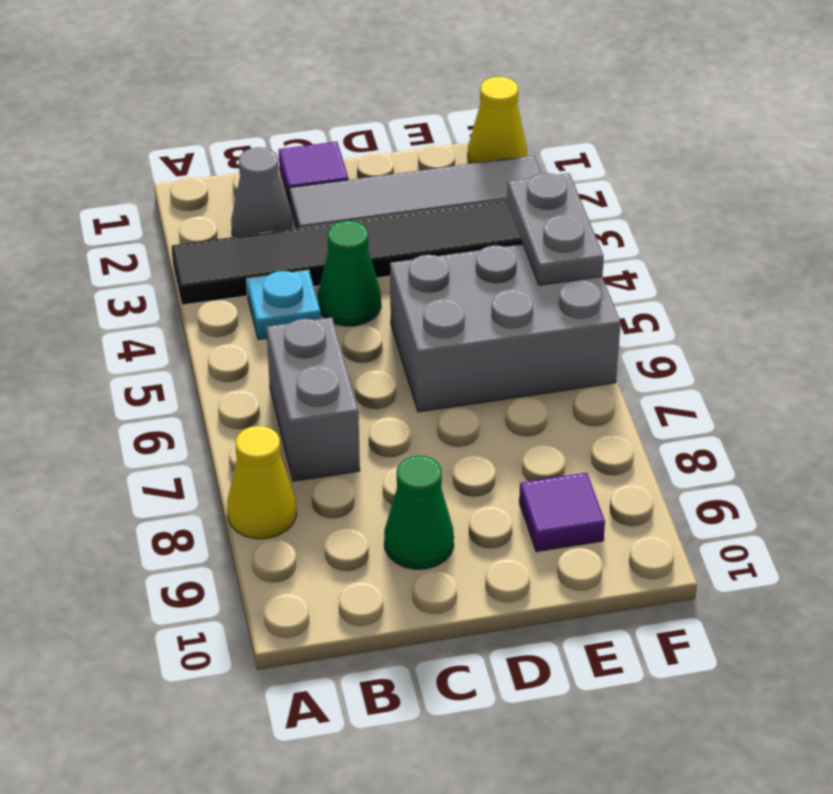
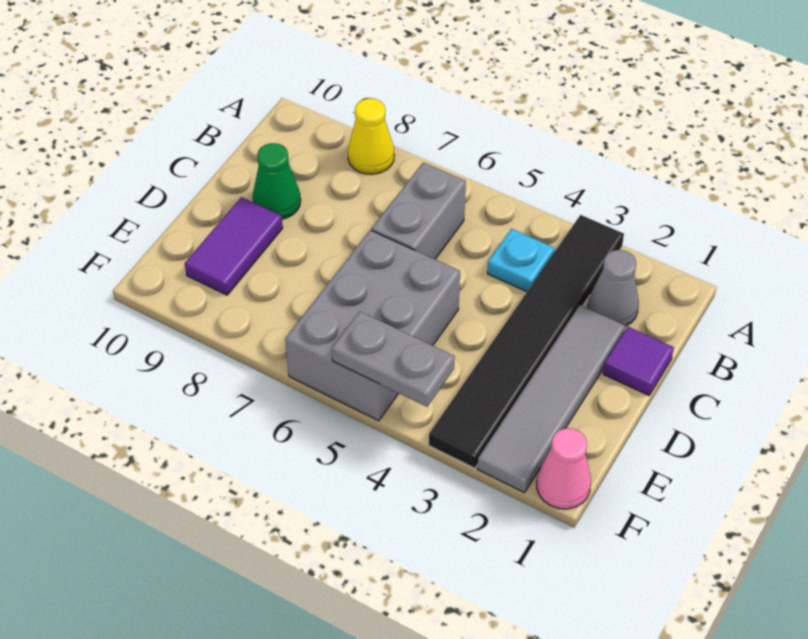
grey 1x2 brick [266,317,360,481] -> grey 1x2 brick turned to [371,162,466,259]
green 1x1 cone [318,221,381,326] -> none
purple 1x1 tile [519,473,605,552] -> purple 1x2 tile [185,197,283,295]
yellow 1x1 cone [468,77,527,164] -> pink 1x1 cone [537,428,591,509]

